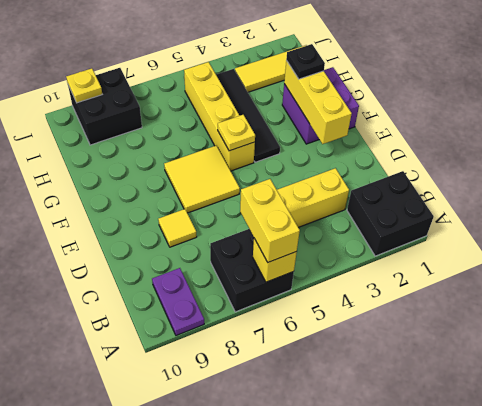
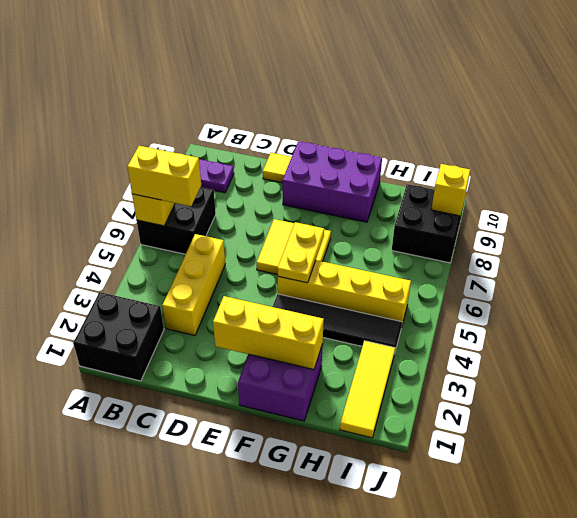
yellow 1x1 tile [158,209,197,247] -> yellow 1x1 tile moved to [263,153,292,183]
none -> purple 2x3 brick [282,141,382,222]
yellow 1x1 plate [218,115,255,151] -> yellow 1x2 plate [278,222,324,283]
black 1x1 plate [286,44,325,79] -> none
yellow 1x1 plate [66,68,102,103] -> yellow 1x1 brick [431,164,470,216]

